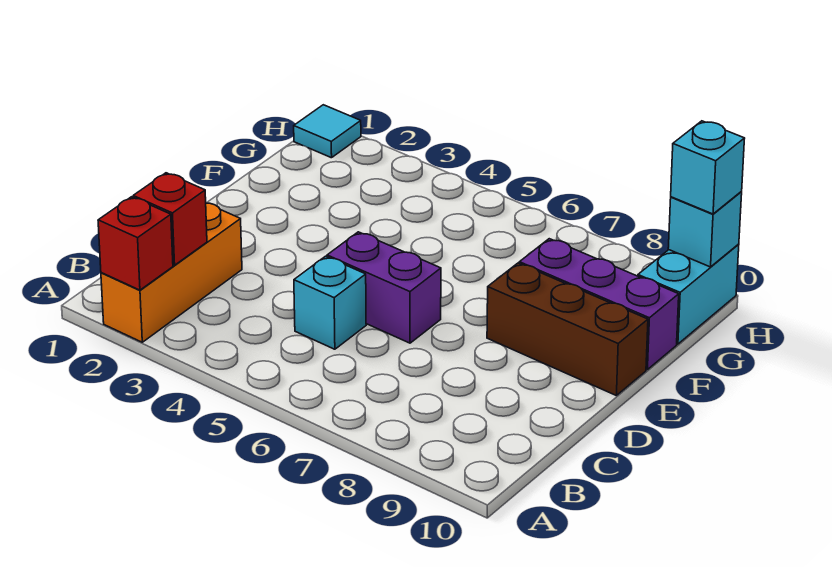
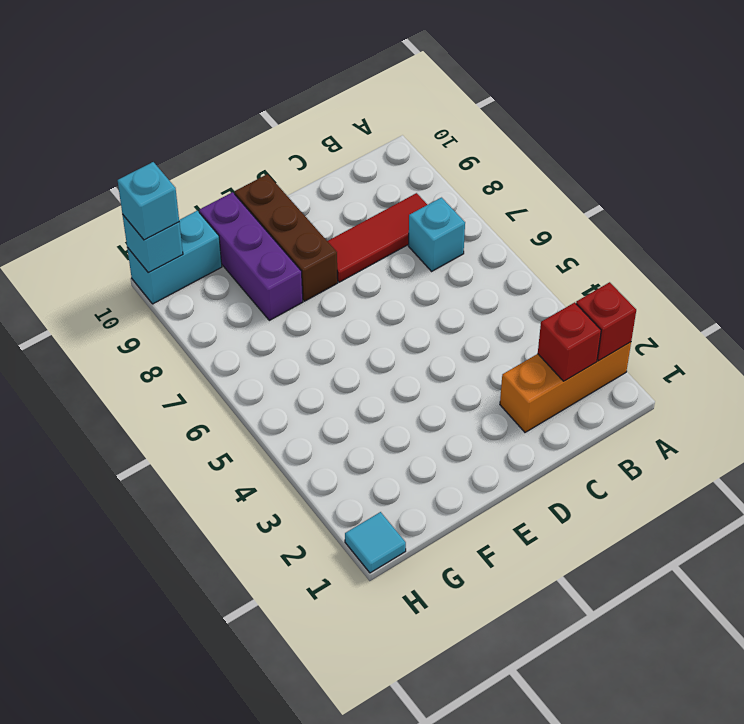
none -> red 1x3 tile [328,193,427,282]
cyan 1x1 brick [294,256,366,349] -> cyan 1x1 brick moved to [409,198,465,271]
purple 1x2 brick [327,232,441,343] -> none

